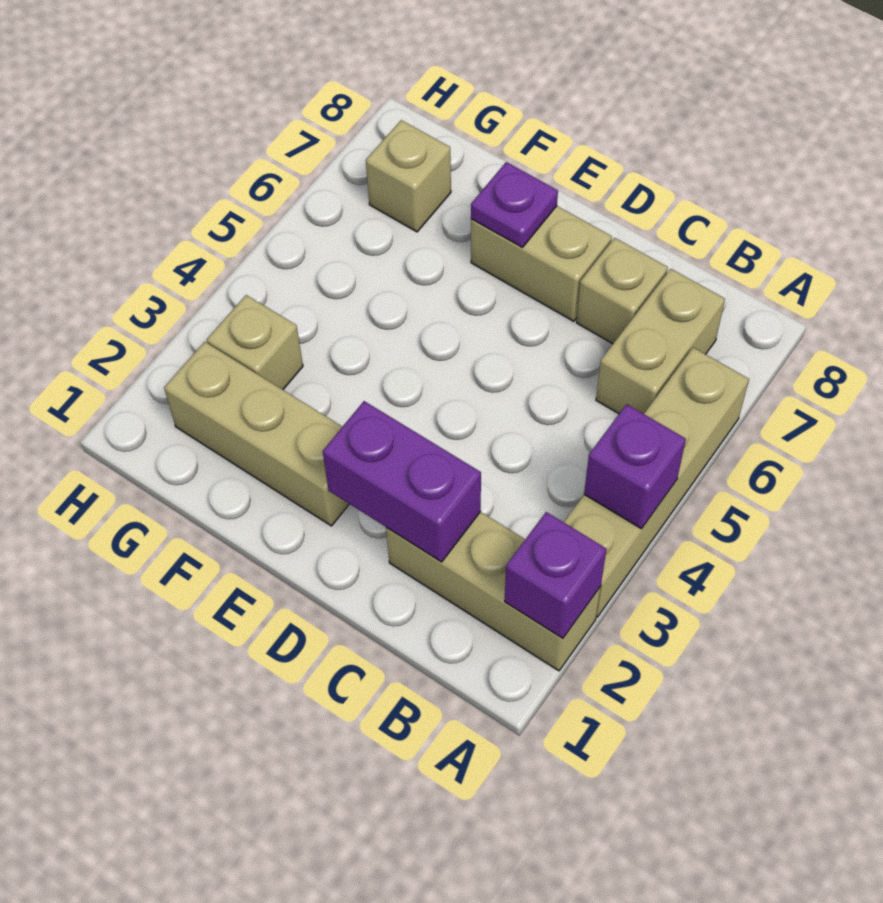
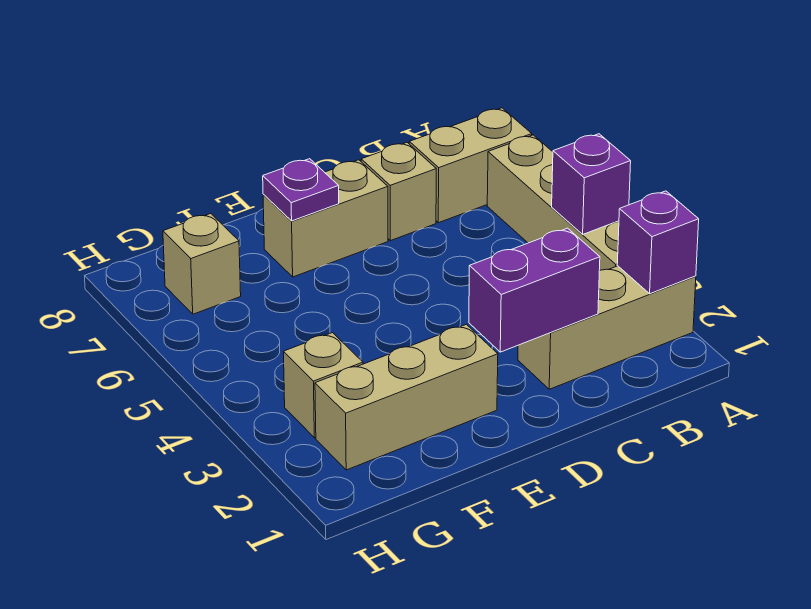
tan 1x2 brick [596,269,725,414] -> tan 1x2 brick turned to [409,108,532,223]

